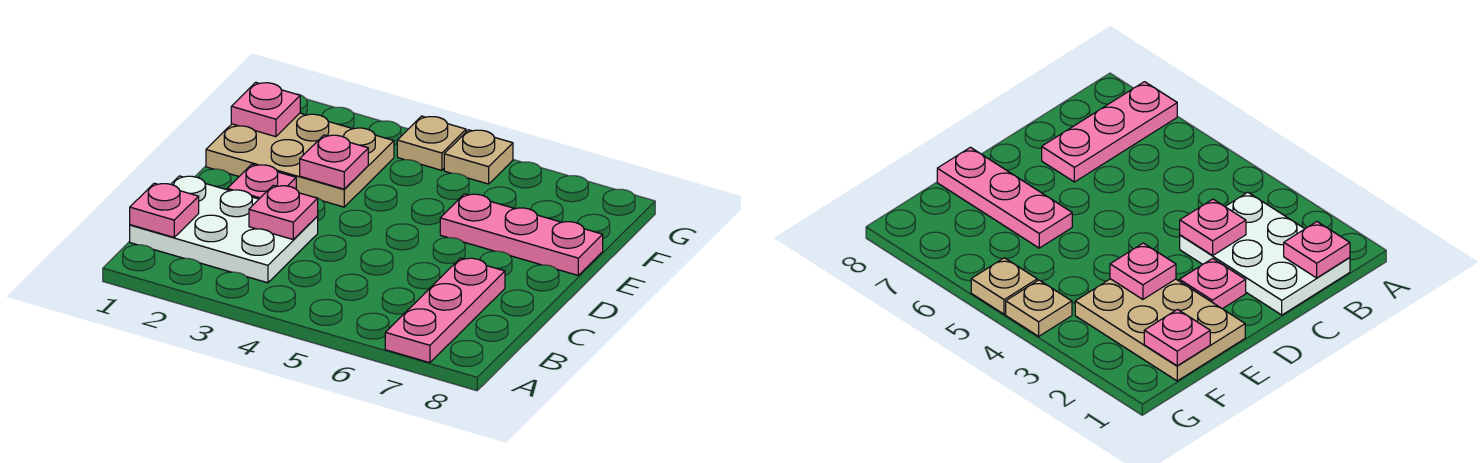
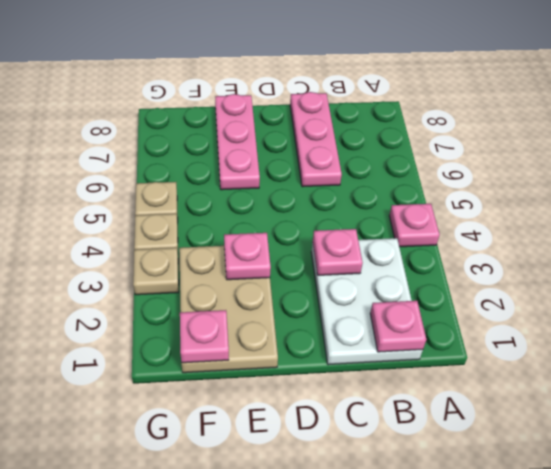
pink 1x3 plate [385,258,505,363] -> pink 1x3 plate turned to [290,92,342,187]
pink 1x1 plate [227,165,296,199] -> pink 1x1 plate moved to [389,204,440,247]
none -> tan 1x1 plate [133,248,179,295]

